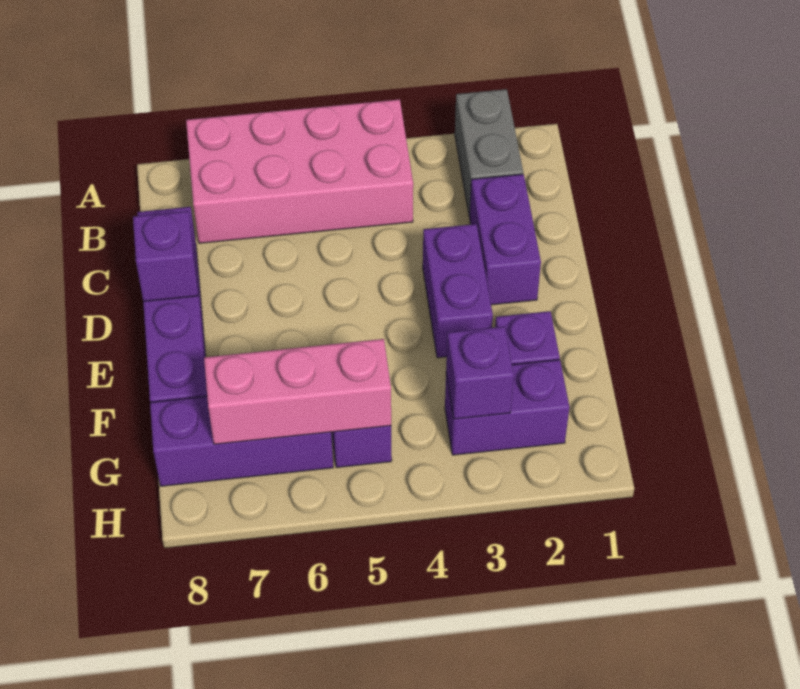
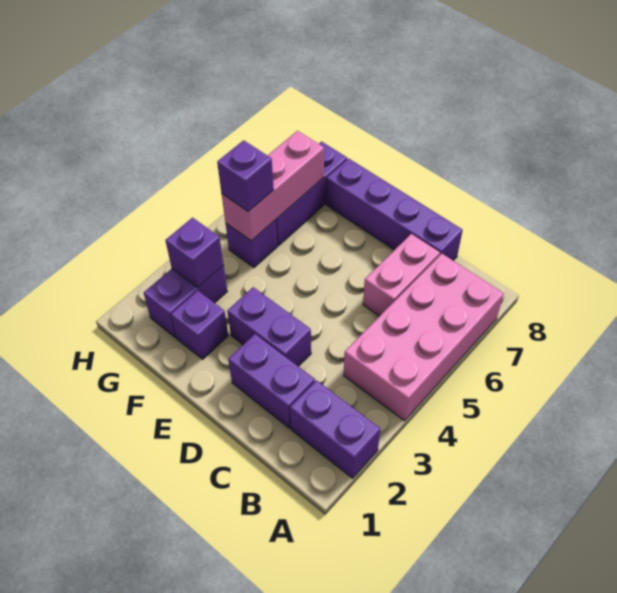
grey 1x2 brick [455,89,523,217] -> purple 1x2 brick [290,380,380,478]
none -> pink 1x2 brick [363,234,440,316]
purple 1x1 brick [133,211,198,302] -> purple 1x1 brick moved to [217,140,274,212]

